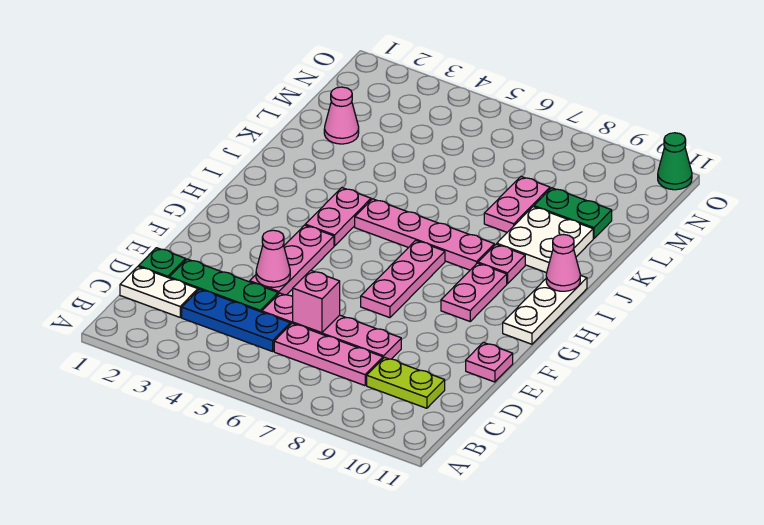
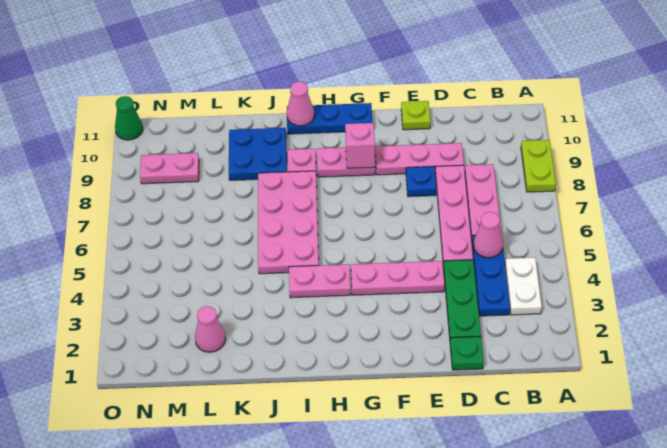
white 1x2 plate [120,267,198,317] -> white 1x2 plate moved to [505,257,542,315]
lime 1x2 plate [367,357,445,408] -> lime 1x2 plate moved to [521,140,556,192]
pink 1x1 brick [293,270,340,333] -> pink 1x1 brick moved to [345,123,375,168]
pink 1x1 cone [256,230,290,287] -> pink 1x1 cone moved to [474,212,503,258]
none -> blue 1x1 plate [406,167,436,197]
pink 1x1 plate [466,342,513,382] -> lime 1x1 plate [401,101,430,130]
pink 1x3 plate [361,240,445,318] -> pink 1x3 plate moved to [375,143,464,175]
white 1x3 plate [503,275,587,344] -> blue 1x3 plate [287,103,372,134]
pink 1x4 plate [355,199,494,270] -> pink 2x4 plate [258,171,319,274]
white 2x2 plate [497,207,593,273] -> blue 2x2 plate [229,128,287,180]
pink 1x2 plate [484,177,550,232] -> pink 1x2 plate moved to [140,153,199,184]
green 1x2 plate [534,188,612,239] -> none

